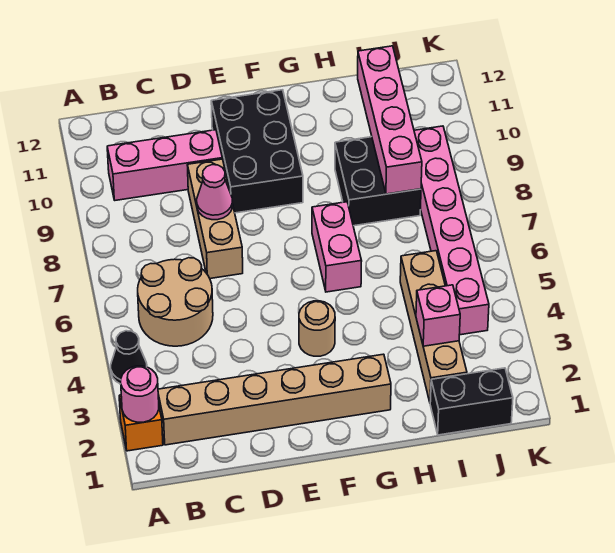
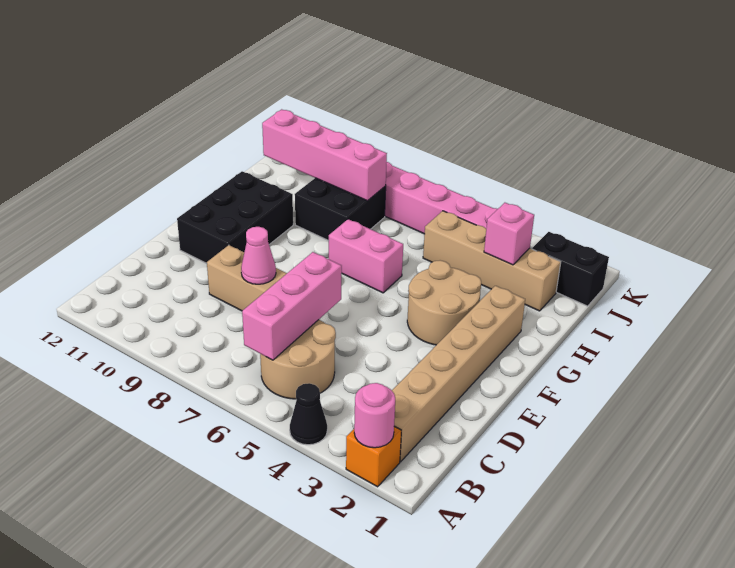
pink 1x3 brick [107,130,222,200] -> pink 1x3 brick moved to [242,252,342,360]
black 2x3 brick [211,90,303,213] -> black 2x3 brick turned to [177,171,293,263]
tan 1x1 round brick [299,301,335,356] -> tan 2x2 round brick [407,260,481,345]
black 1x2 brick [430,368,513,435] -> black 1x2 brick turned to [532,232,609,306]

